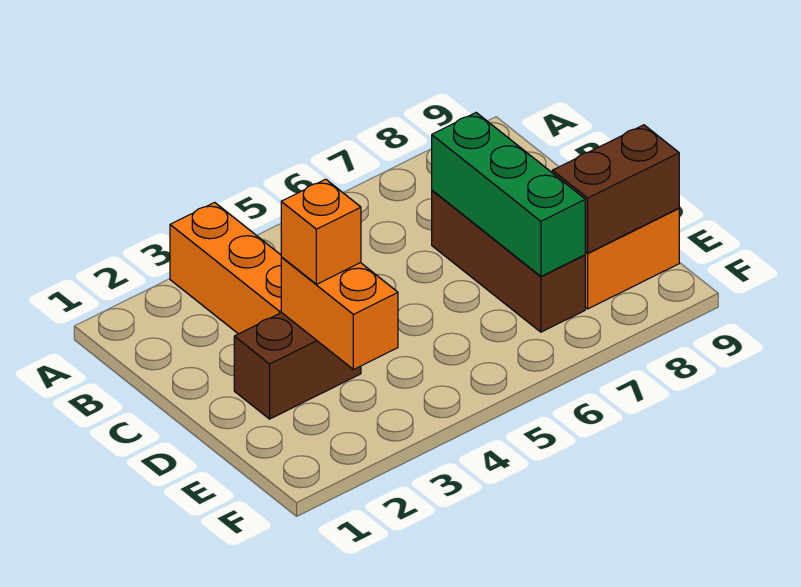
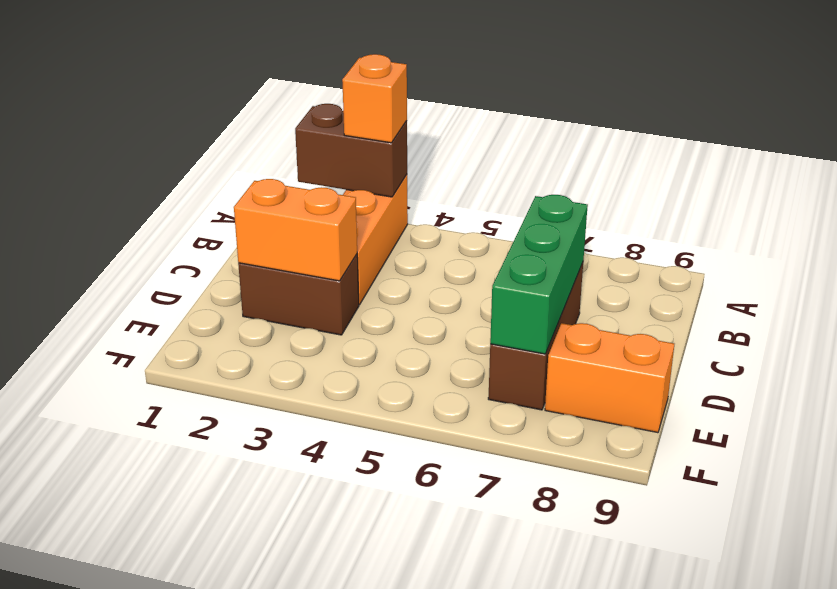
orange 1x2 brick [281,257,398,370] -> orange 1x2 brick turned to [234,179,357,281]
orange 1x1 brick [281,179,361,284] -> orange 1x1 brick moved to [342,54,407,143]
brown 1x2 brick [552,125,679,253] -> brown 1x2 brick moved to [295,104,407,197]

